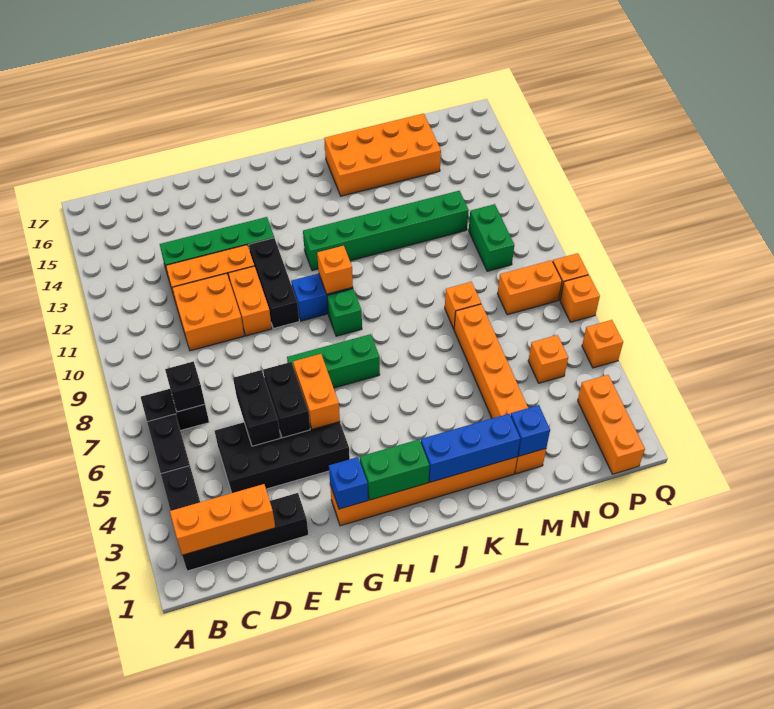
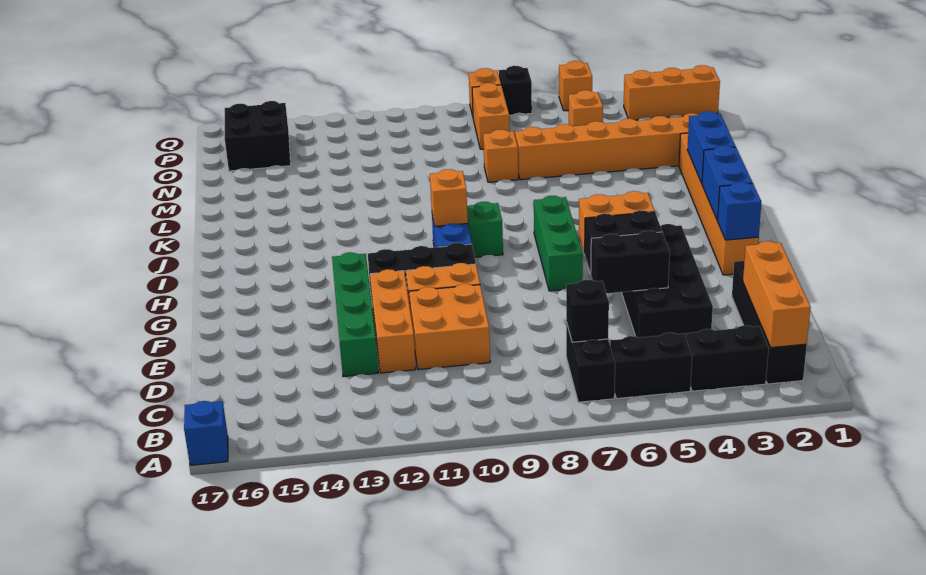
green 1x2 brick [360,439,429,500] -> blue 1x2 brick [702,145,752,220]
green 1x6 brick [303,191,469,271] -> none
blue 1x3 brick [421,414,520,482] -> blue 1x2 brick [687,111,736,183]
orange 2x4 brick [324,114,441,196] -> none
blue 1x1 brick [511,405,550,456] -> blue 1x1 brick moved to [184,401,228,465]
green 1x2 brick [469,204,514,271] -> none
none -> black 2x2 brick [225,101,291,171]
orange 1x1 brick [560,275,600,322] -> black 1x1 brick [499,66,532,115]

